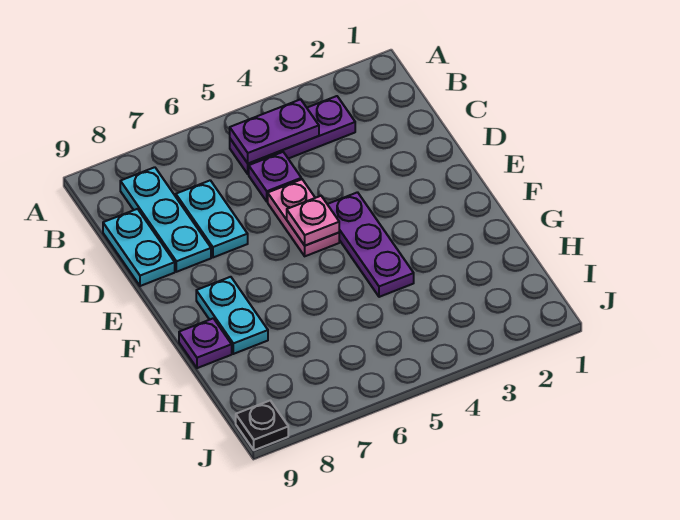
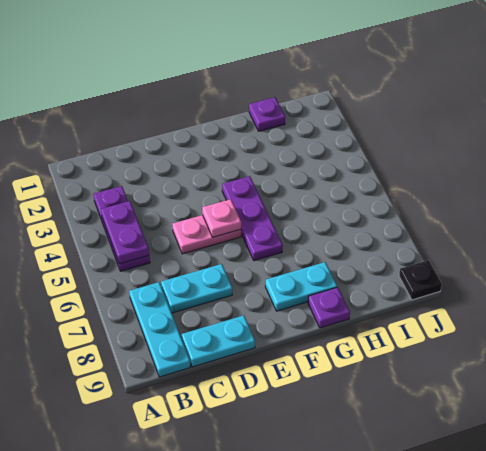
cyan 1x3 plate [120,167,211,272] -> cyan 1x3 plate turned to [129,282,190,377]
purple 1x1 plate [249,152,301,202] -> purple 1x1 plate moved to [249,97,285,131]
purple 1x3 plate [327,192,414,297] -> purple 1x3 plate turned to [222,176,283,261]

